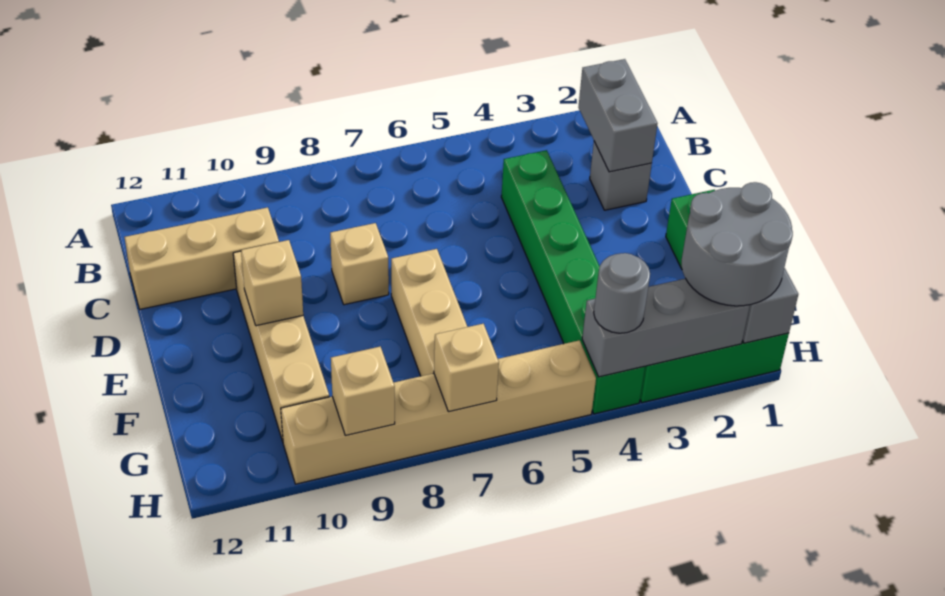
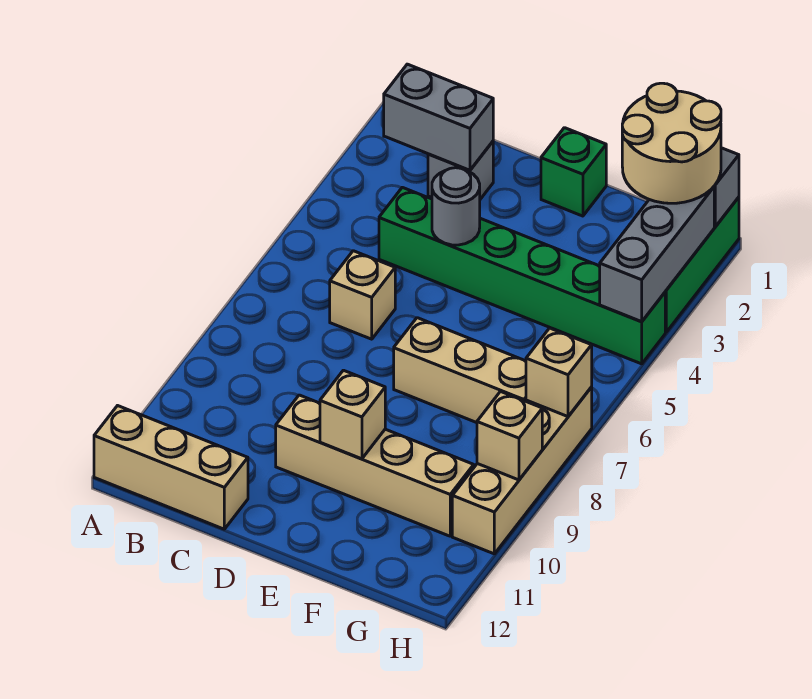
tan 1x3 brick [124,207,279,309] -> tan 1x3 brick turned to [94,406,248,529]
tan 1x1 brick [330,223,389,305] -> tan 1x1 brick moved to [330,251,395,339]
grey 2x2 round brick [682,182,793,306] -> tan 2x2 round brick [622,83,721,203]
grey 1x1 round brick [594,253,650,333] -> grey 1x1 round brick moved to [432,168,480,245]
tan 1x6 brick [281,340,596,484] -> tan 1x4 brick [452,387,592,554]

